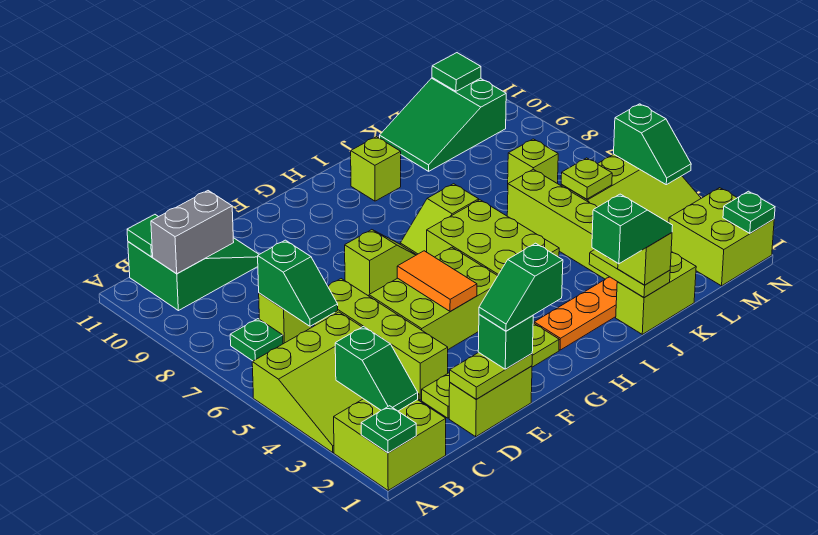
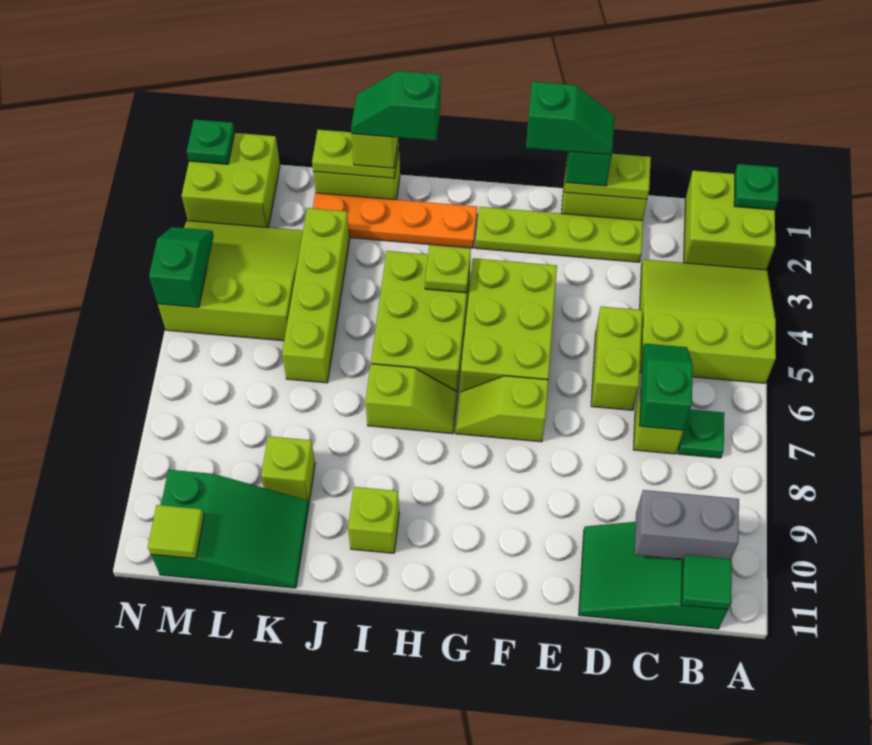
green 1x2 slope [335,326,418,411] -> none
lime 1x4 brick [314,279,448,400] -> lime 1x2 brick [591,307,642,410]
lime 2x3 brick [369,247,497,349] -> lime 2x3 brick turned to [460,258,557,392]
orange 1x2 tile [397,251,477,312] -> none
lime 1x2 plate [589,250,670,298] -> lime 1x2 plate turned to [312,130,399,178]
lime 1x1 plate [561,158,612,199] -> lime 1x1 plate moved to [425,245,471,293]
lime 1x1 brick [508,139,558,184] -> lime 1x1 brick moved to [261,436,315,502]
green 1x1 tile [432,53,481,91] -> lime 1x1 tile [148,505,204,559]

